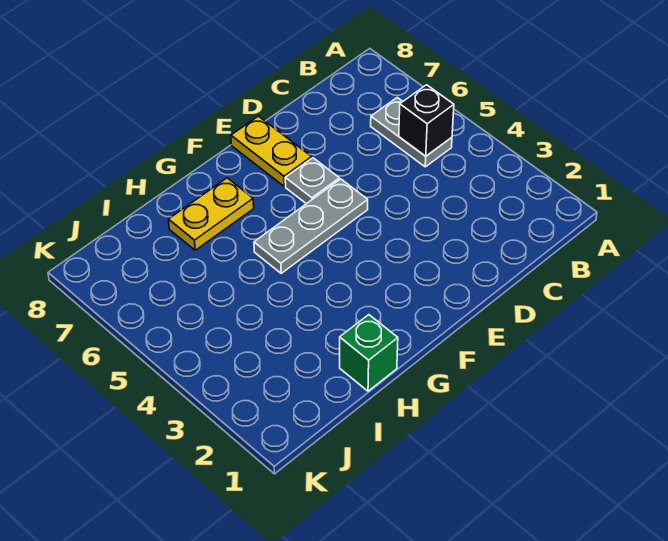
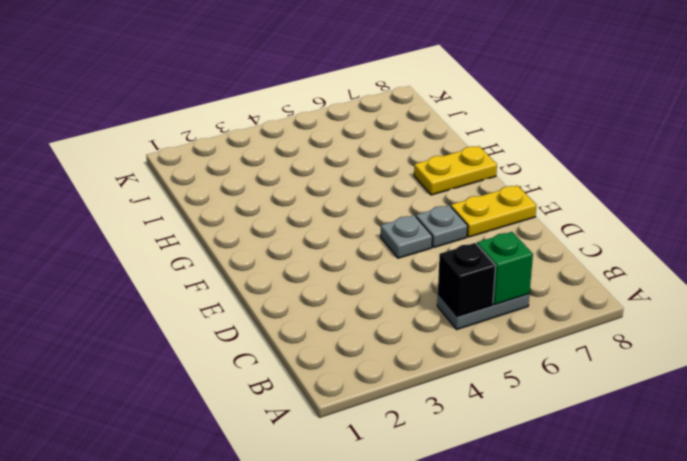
grey 1x3 plate [254,179,368,273] -> grey 1x1 plate [380,215,432,258]
yellow 1x2 plate [169,178,254,250] -> yellow 1x2 plate turned to [414,146,497,195]
green 1x1 brick [340,315,398,391] -> green 1x1 brick moved to [477,232,533,305]

